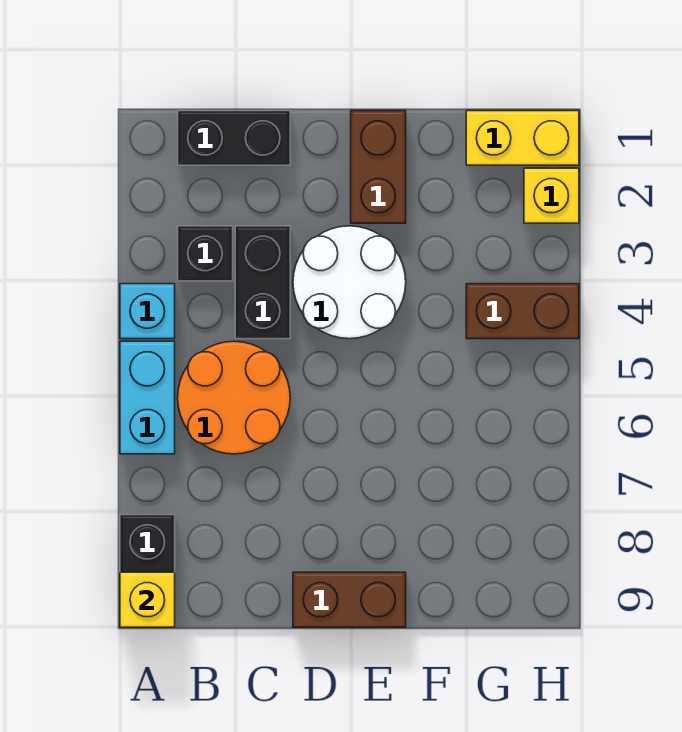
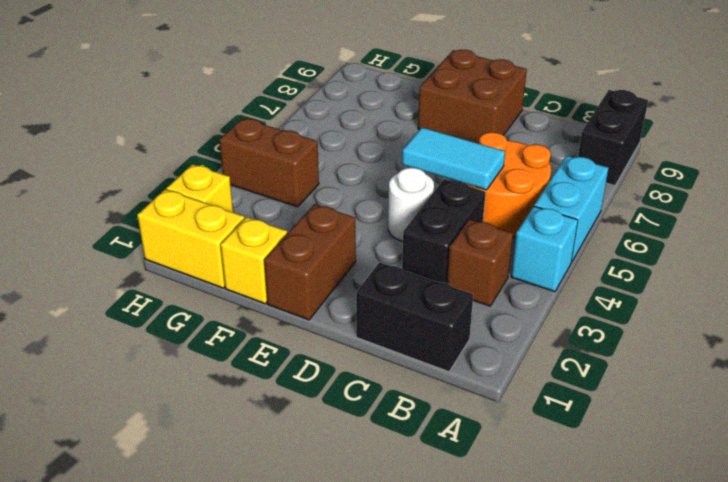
yellow 1x1 brick [120,572,175,627] -> yellow 1x1 brick moved to [220,217,287,304]
black 1x1 brick [178,226,233,281] -> brown 1x1 brick [447,220,513,306]
none -> cyan 1x2 tile [402,127,505,190]
white 2x2 round brick [293,226,406,339] -> white 1x1 round brick [388,168,434,241]
brown 1x2 brick [293,572,406,627] -> brown 2x2 brick [418,50,527,144]

